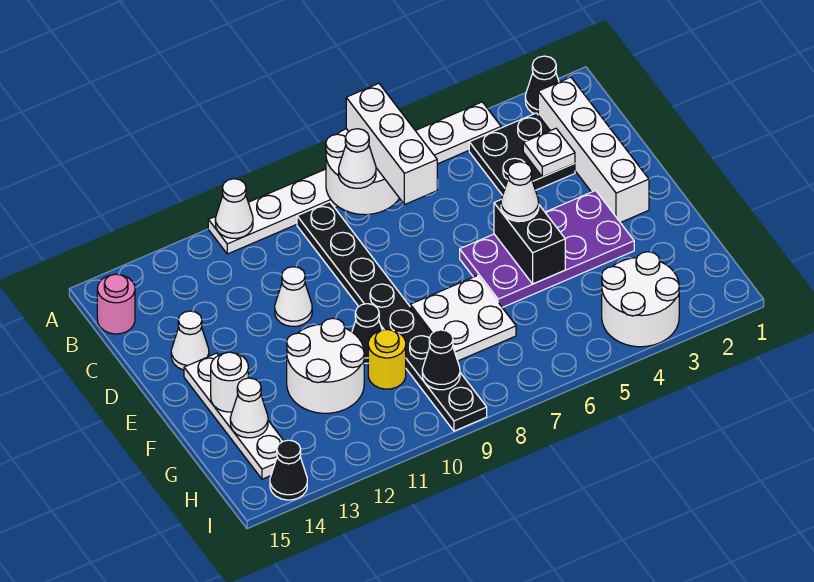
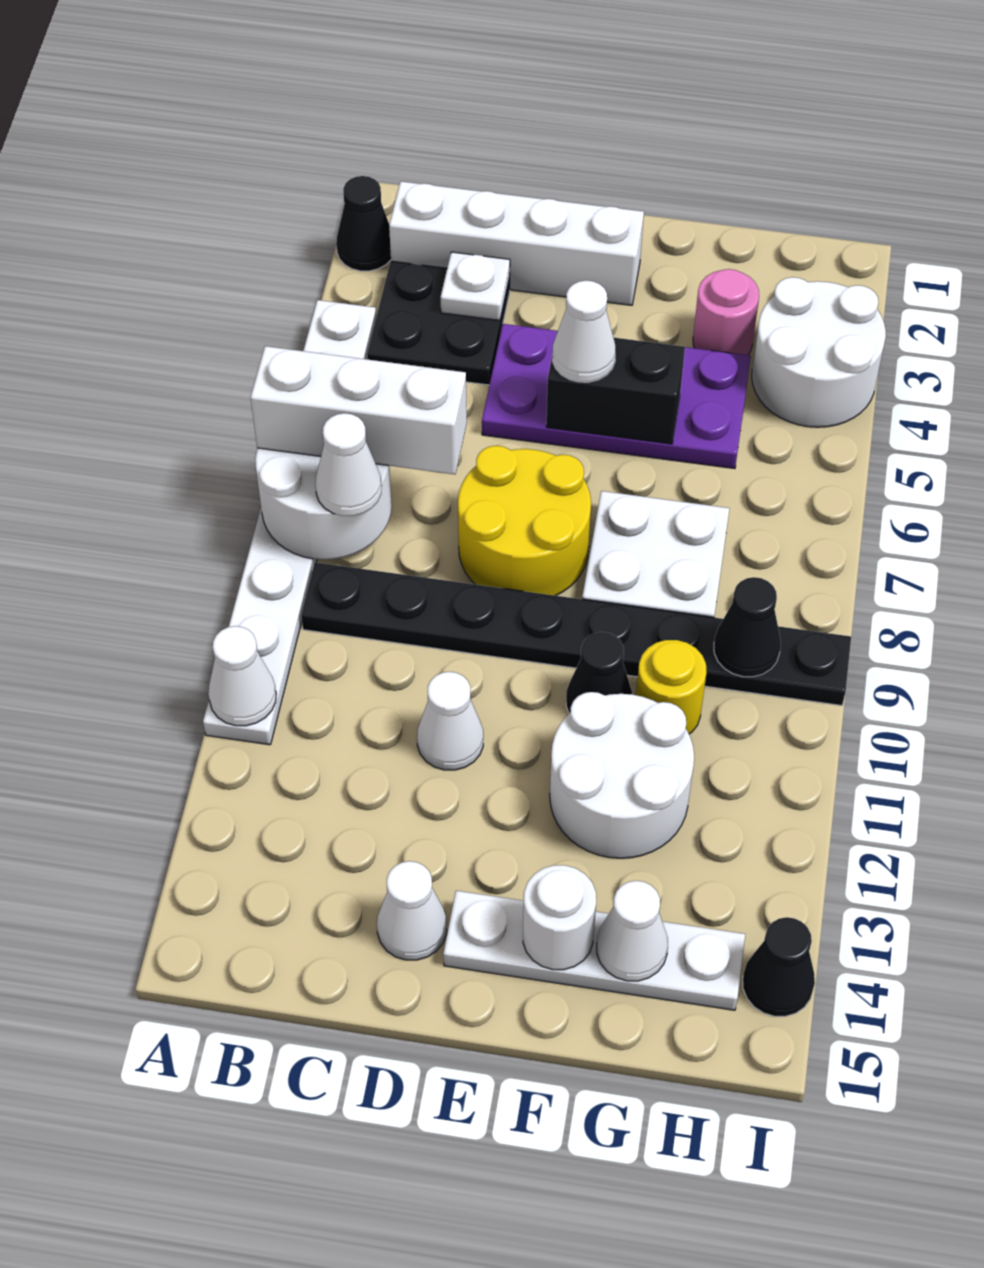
pink 1x1 round brick [97,274,135,334] -> pink 1x1 round brick moved to [693,269,759,355]
none -> yellow 2x2 round brick [458,446,591,596]
purple 2x4 plate [460,191,634,308] -> purple 2x4 plate turned to [482,324,751,469]

